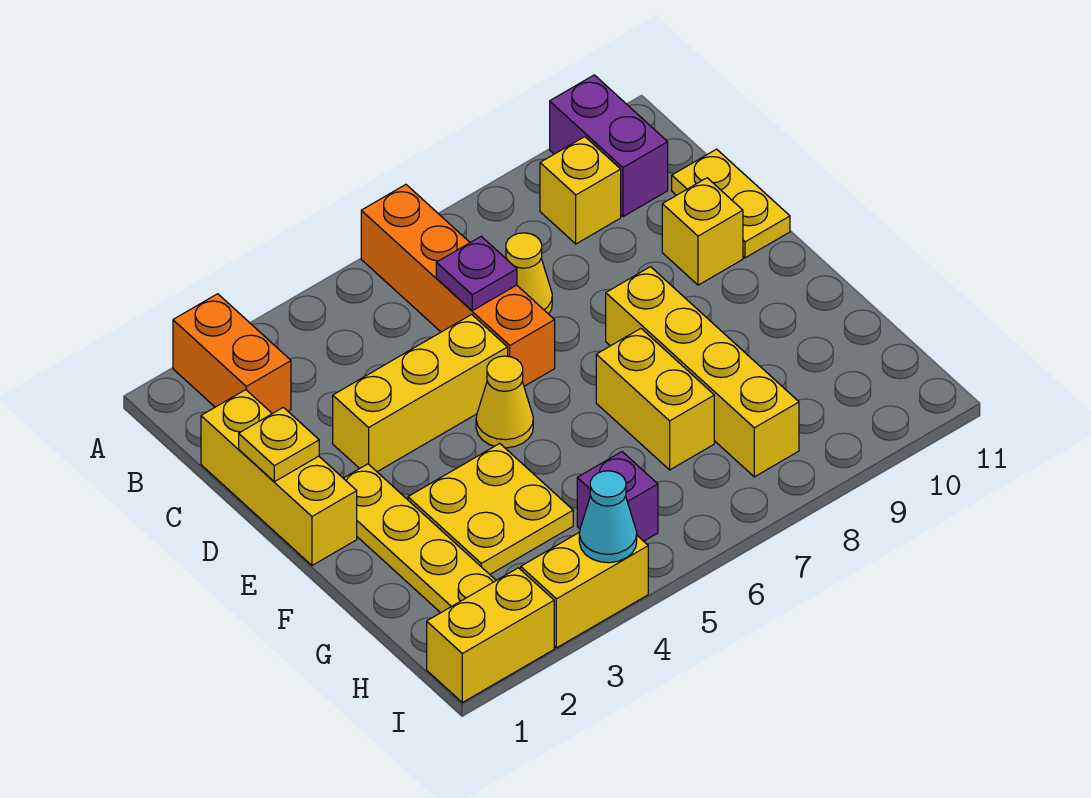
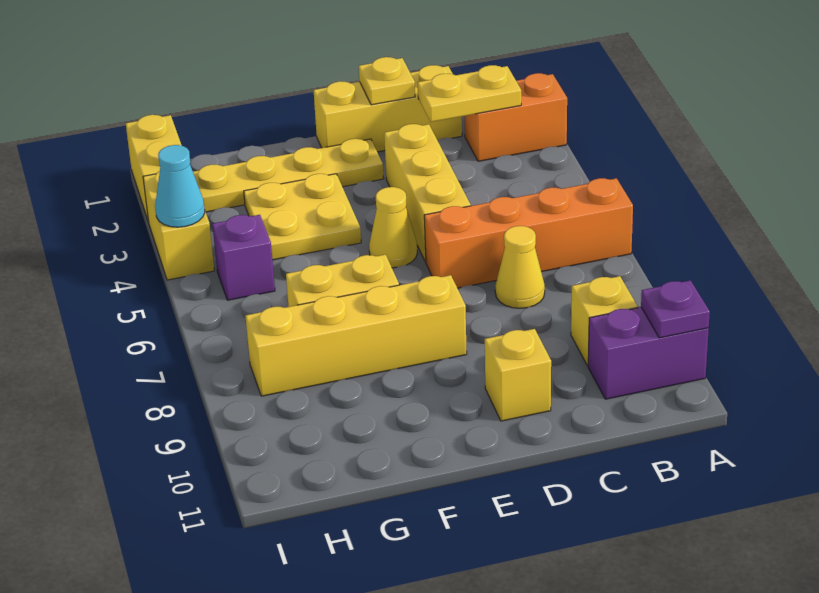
purple 1x1 plate [436,236,517,311] -> purple 1x1 plate moved to [641,280,710,338]
yellow 1x2 plate [672,149,790,258] -> yellow 1x2 plate moved to [418,65,521,122]

